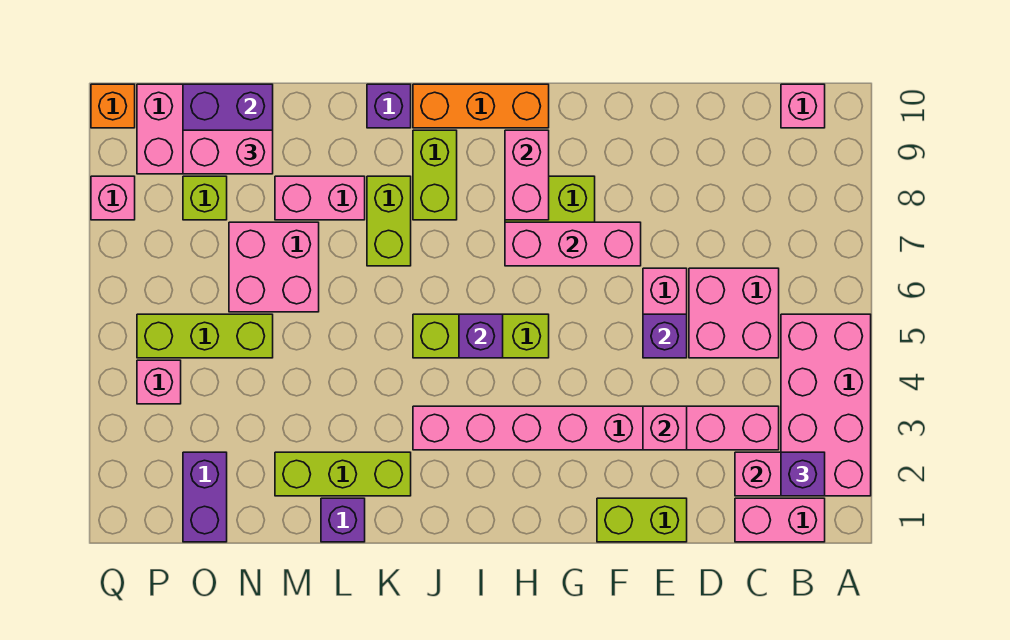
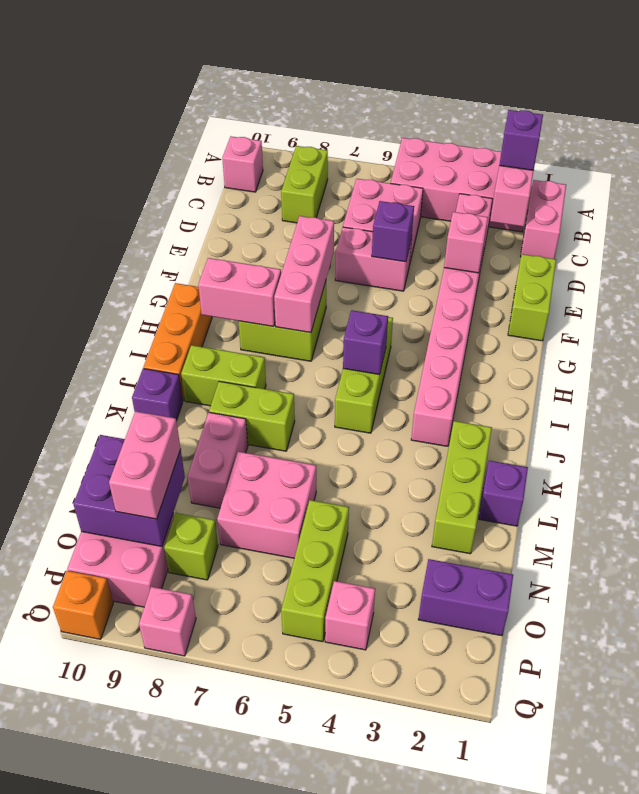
none -> lime 1x2 brick [281,146,328,223]

